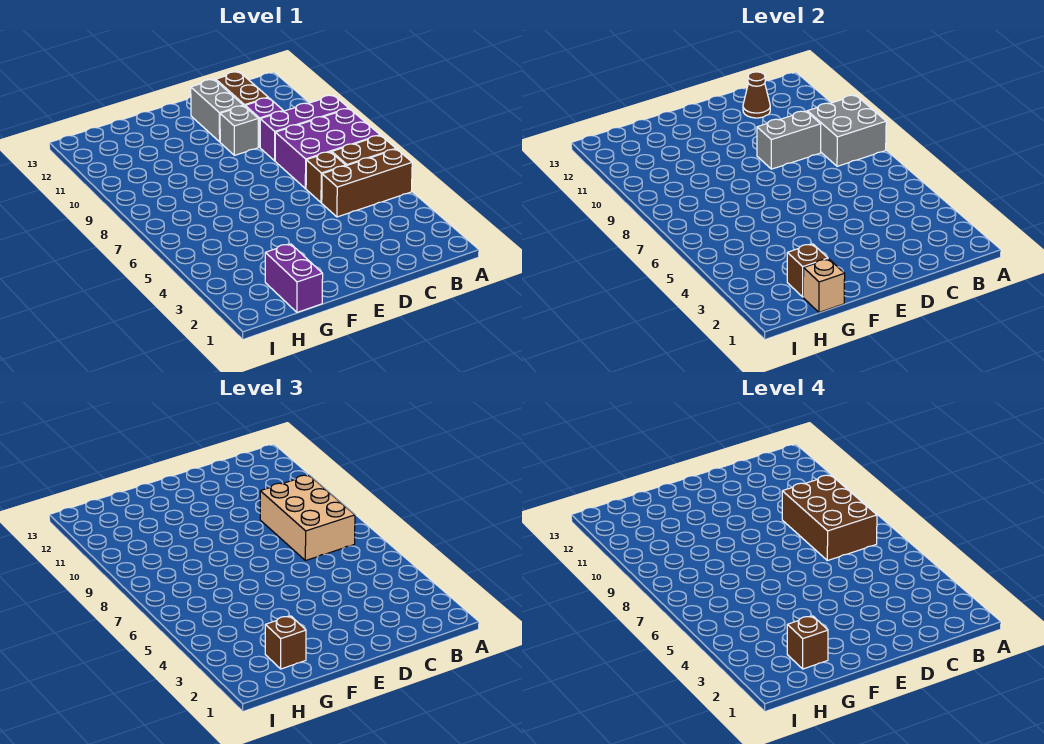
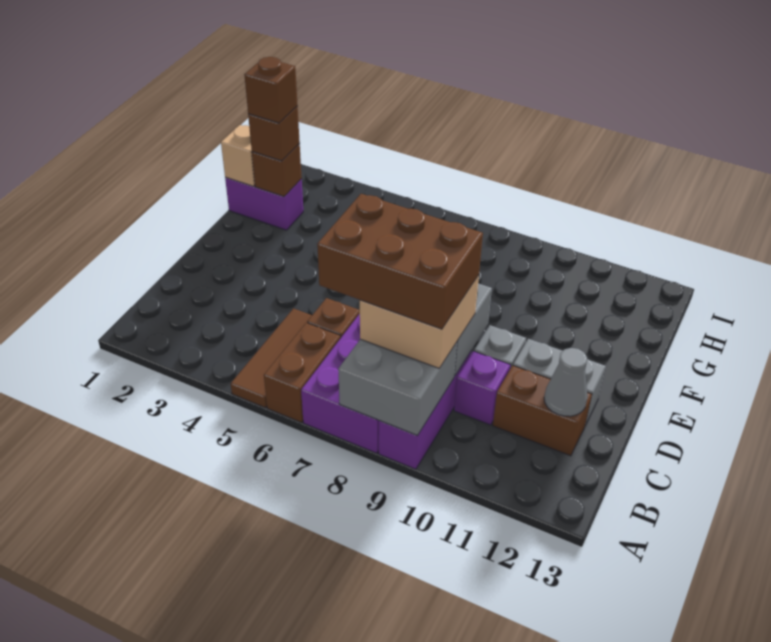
brown 1x3 brick [322,149,412,217] -> brown 1x3 tile [231,309,312,408]
tan 2x3 brick [260,475,355,561] -> tan 2x2 brick [360,275,479,368]
brown 1x1 cone [743,72,770,118] -> grey 1x1 cone [544,348,588,416]

